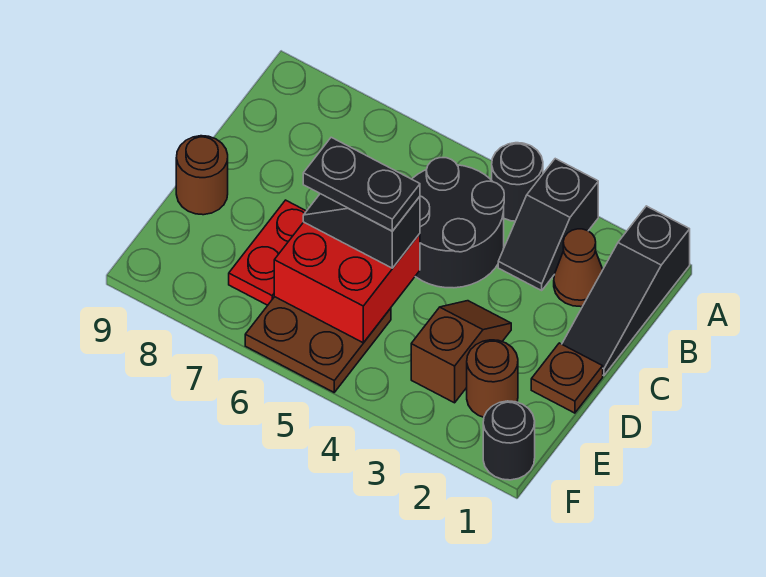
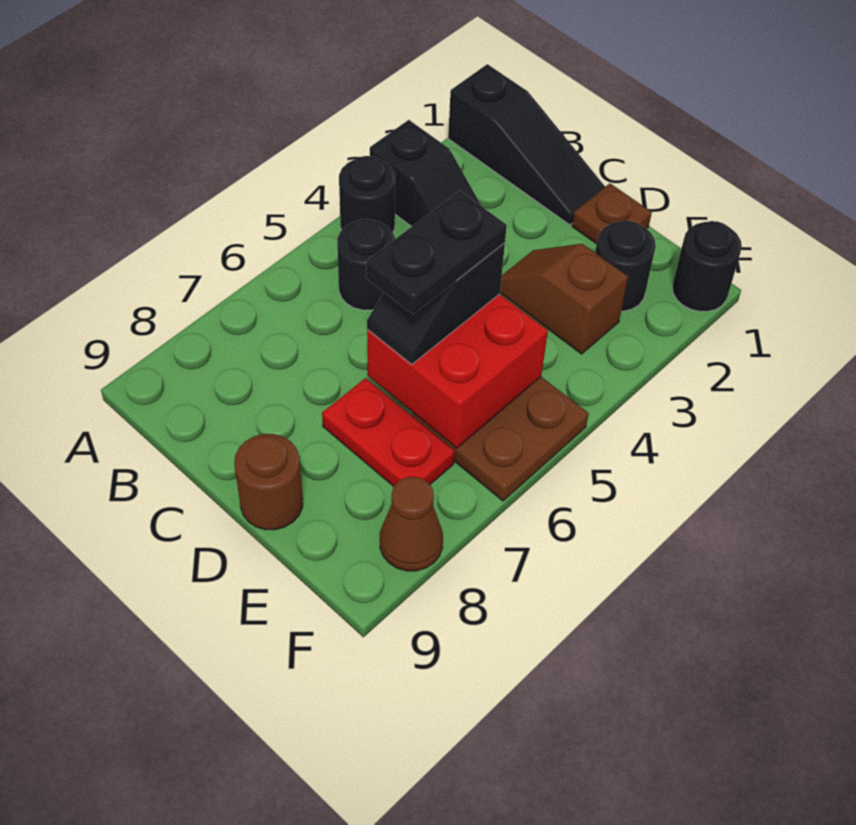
brown 1x1 cone [554,229,603,307] -> brown 1x1 cone moved to [380,477,443,571]
black 2x2 round brick [412,158,504,288] -> black 1x1 round brick [337,219,395,310]
brown 1x1 round brick [467,340,518,417] -> black 1x1 round brick [595,221,656,311]

